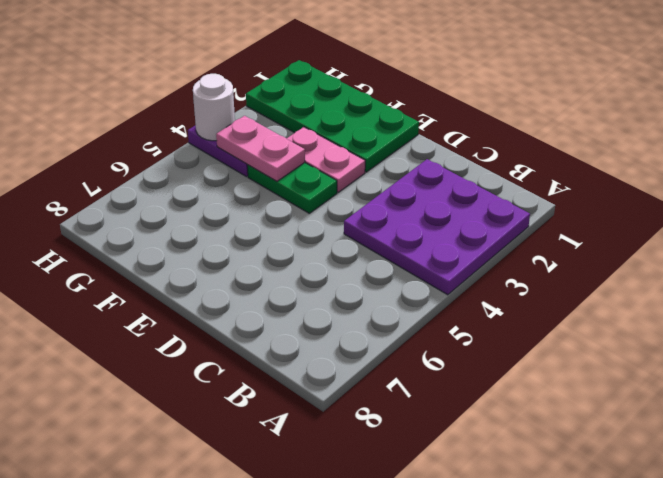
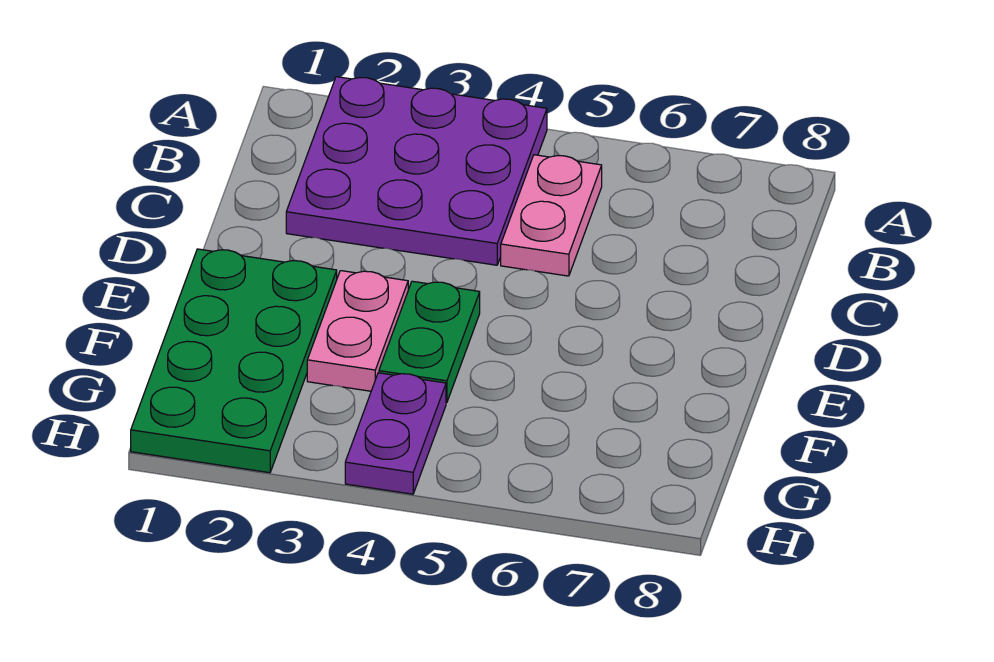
pink 1x2 plate [216,116,305,181] -> pink 1x2 plate moved to [501,155,602,276]
white 1x1 round brick [193,74,235,141] -> none

